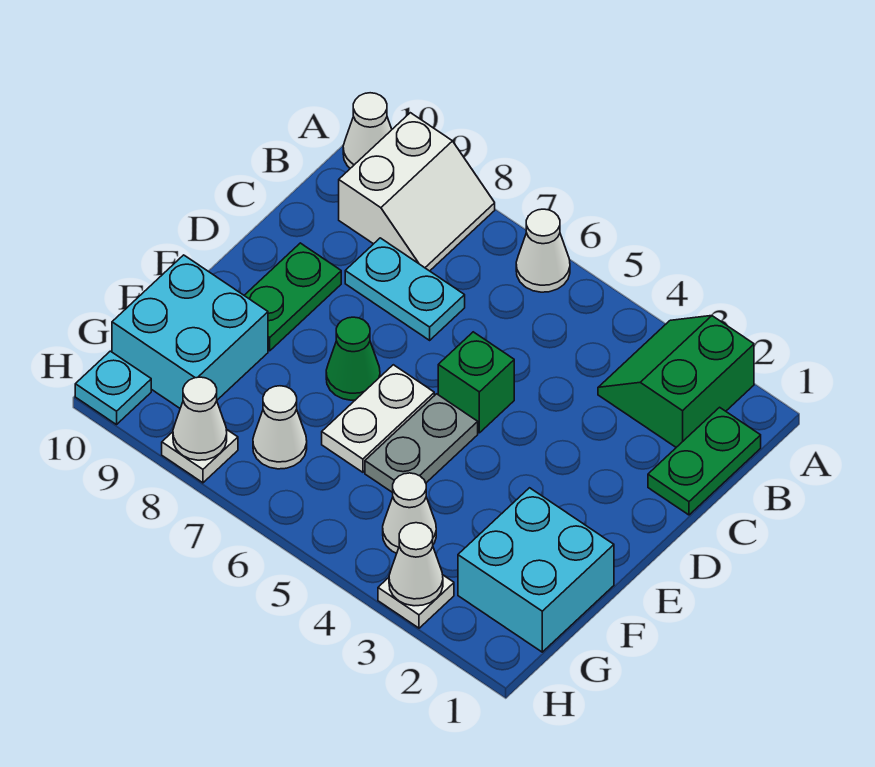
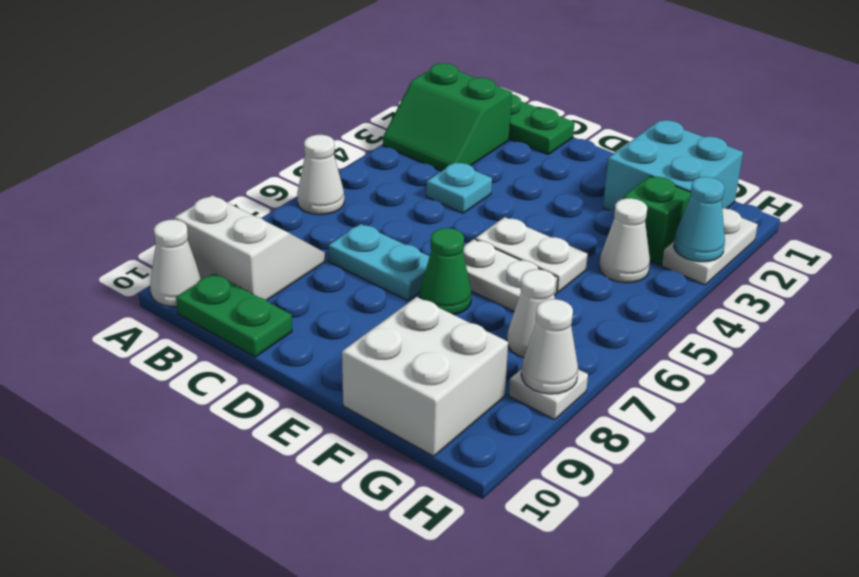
cyan 1x2 plate [345,238,465,340] -> cyan 1x2 plate turned to [328,224,430,301]
green 1x1 brick [438,332,514,433] -> green 1x1 brick moved to [623,176,691,265]
green 1x2 plate [244,243,341,351] -> green 1x2 plate moved to [176,274,292,357]
grey 1x2 plate [365,394,478,493] -> white 1x2 plate [475,217,588,293]
cyan 2x2 brick [112,255,268,408] -> white 2x2 brick [342,297,508,456]
white 1x1 plate [378,575,454,628] -> white 1x2 plate [662,208,758,285]
white 1x1 cone [389,523,443,606] -> cyan 1x1 cone [674,177,725,262]
cyan 1x1 plate [75,351,151,425] -> cyan 1x1 plate moved to [426,162,492,213]

